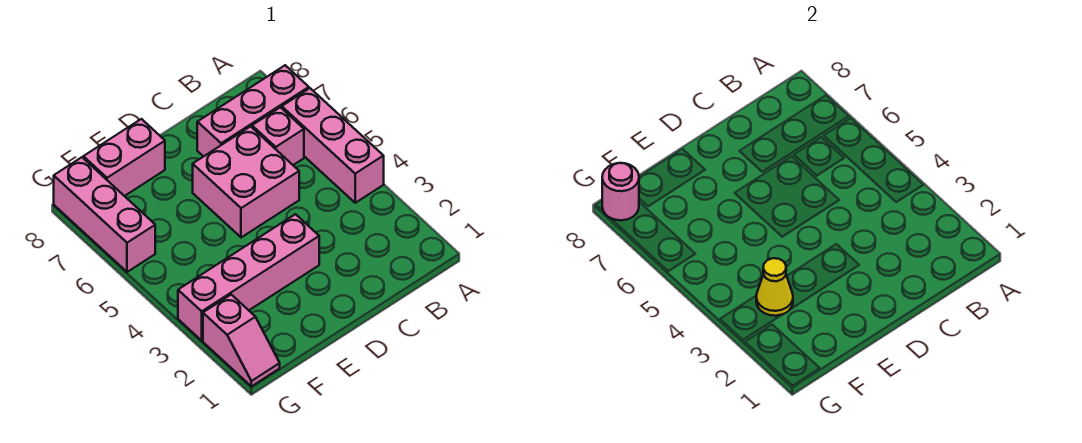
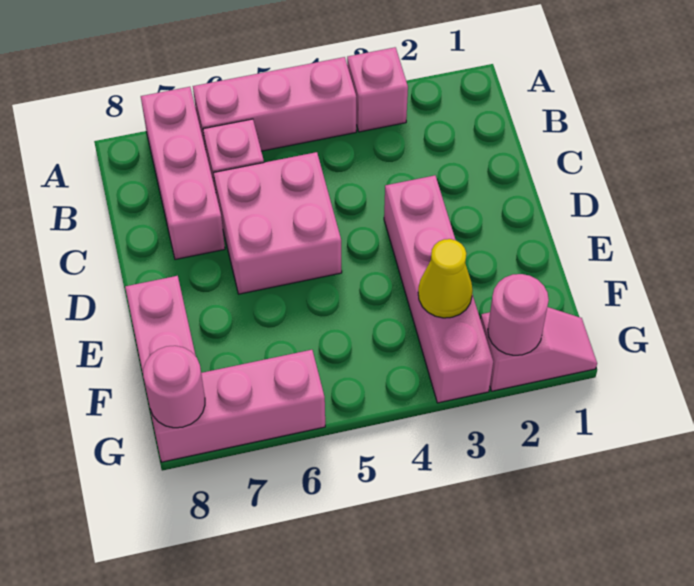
none -> pink 1x1 brick [347,47,408,132]
none -> pink 1x1 round brick [488,274,549,355]

